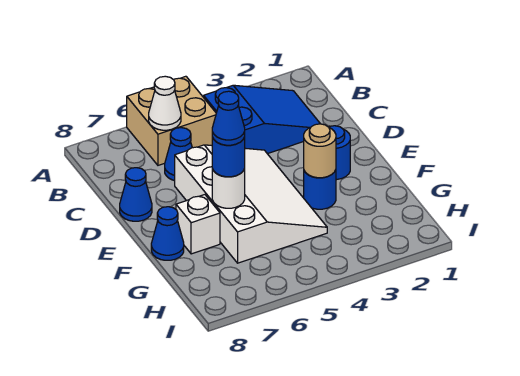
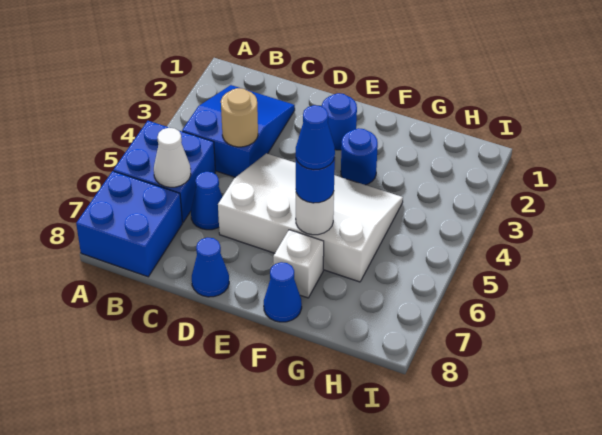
tan 2x2 brick [127,76,216,165] -> blue 2x2 brick [113,121,215,222]
none -> blue 2x2 brick [76,171,182,277]
tan 1x1 round brick [304,124,336,178] -> tan 1x1 round brick moved to [221,88,258,147]

